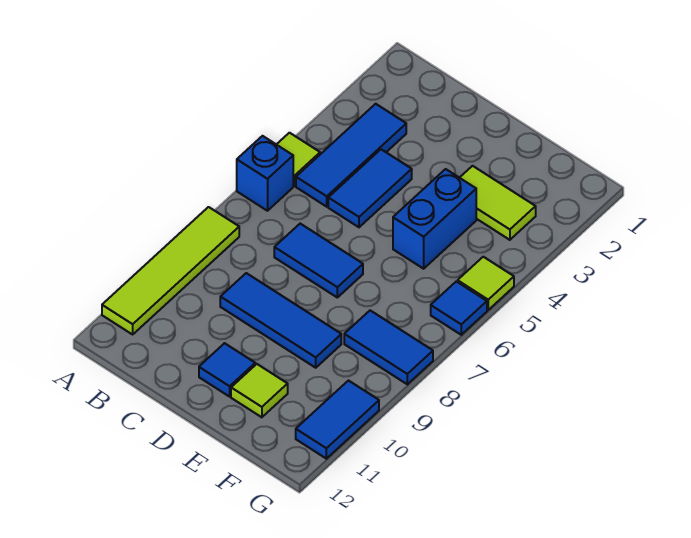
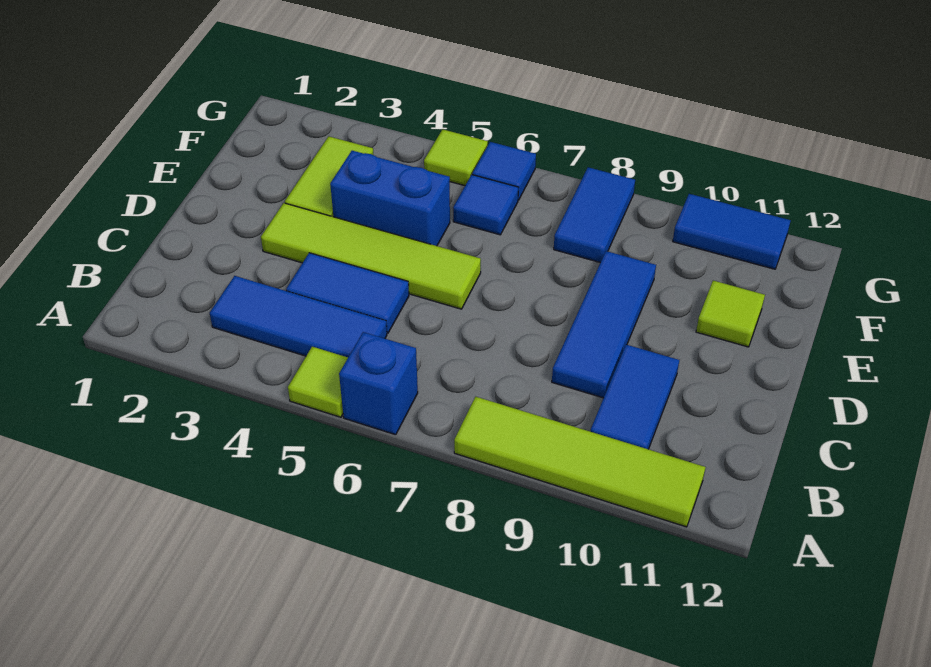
blue 1x2 tile [274,224,363,297] -> blue 1x2 tile moved to [590,345,679,449]
none -> lime 1x4 tile [261,203,481,309]
blue 1x1 tile [199,343,255,397] -> blue 1x1 tile moved to [453,175,518,235]

